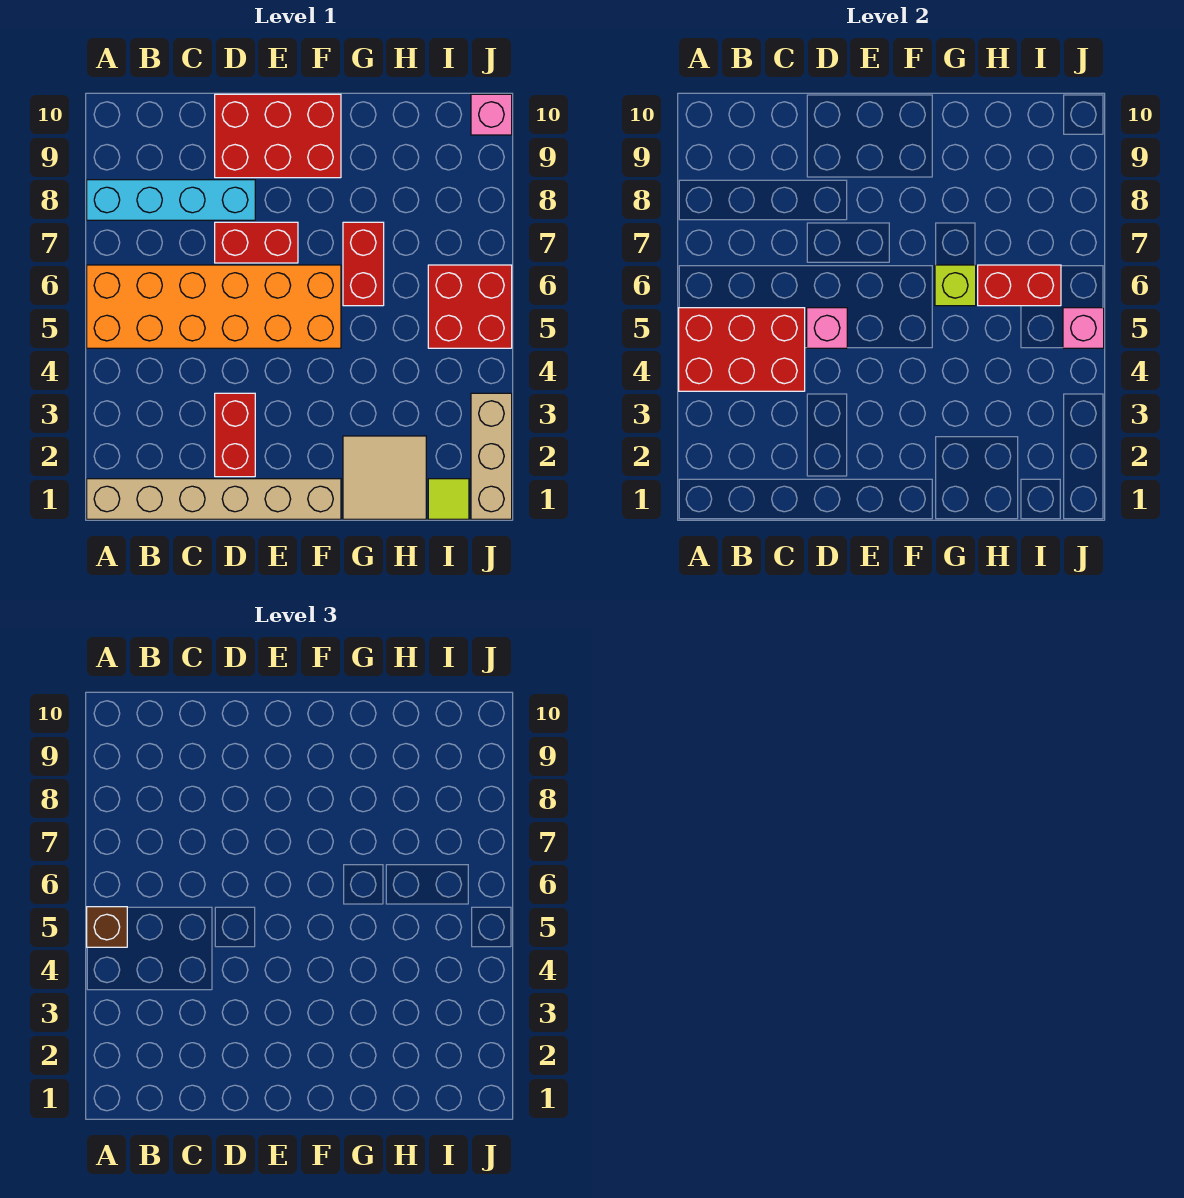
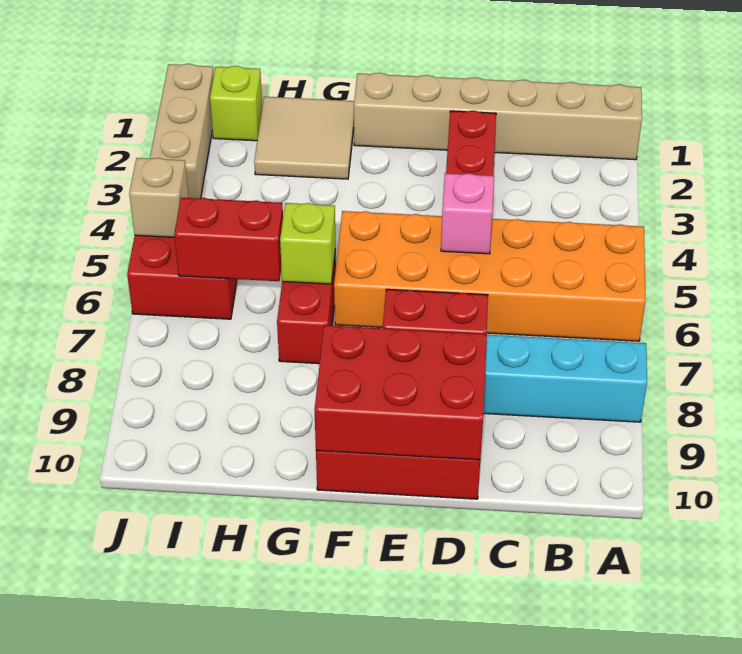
red 2x3 brick [679,308,805,391] -> red 2x3 brick moved to [315,325,487,460]
brown 1x1 brick [87,907,127,947] -> none
lime 1x1 tile [428,479,469,519] -> lime 1x1 brick [210,66,262,141]
pink 1x1 brick [1063,308,1104,348] -> tan 1x1 brick [129,158,189,237]
pink 1x1 brick [471,94,512,135] -> none

